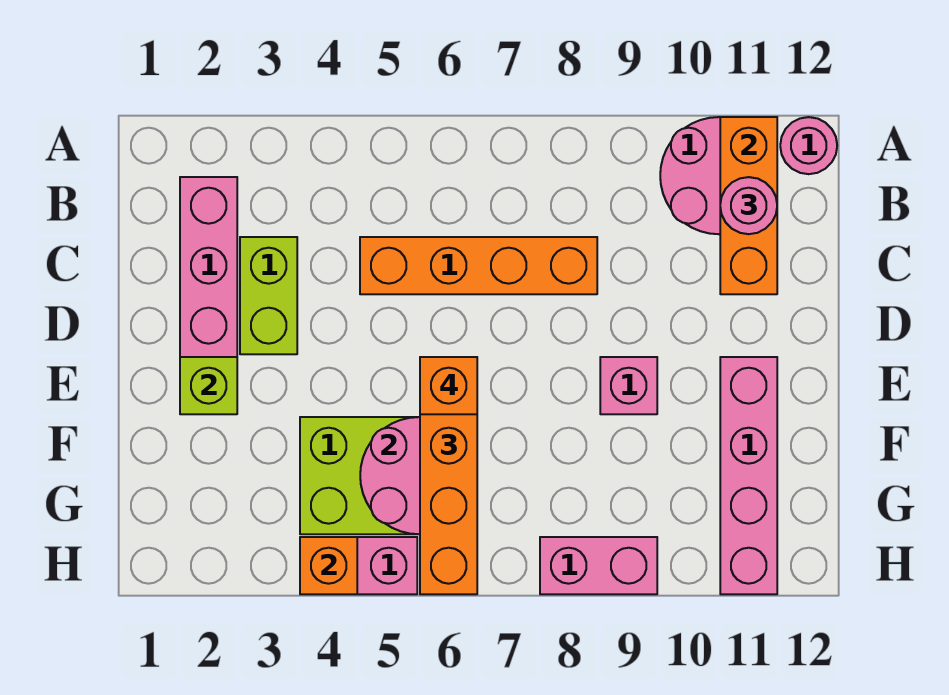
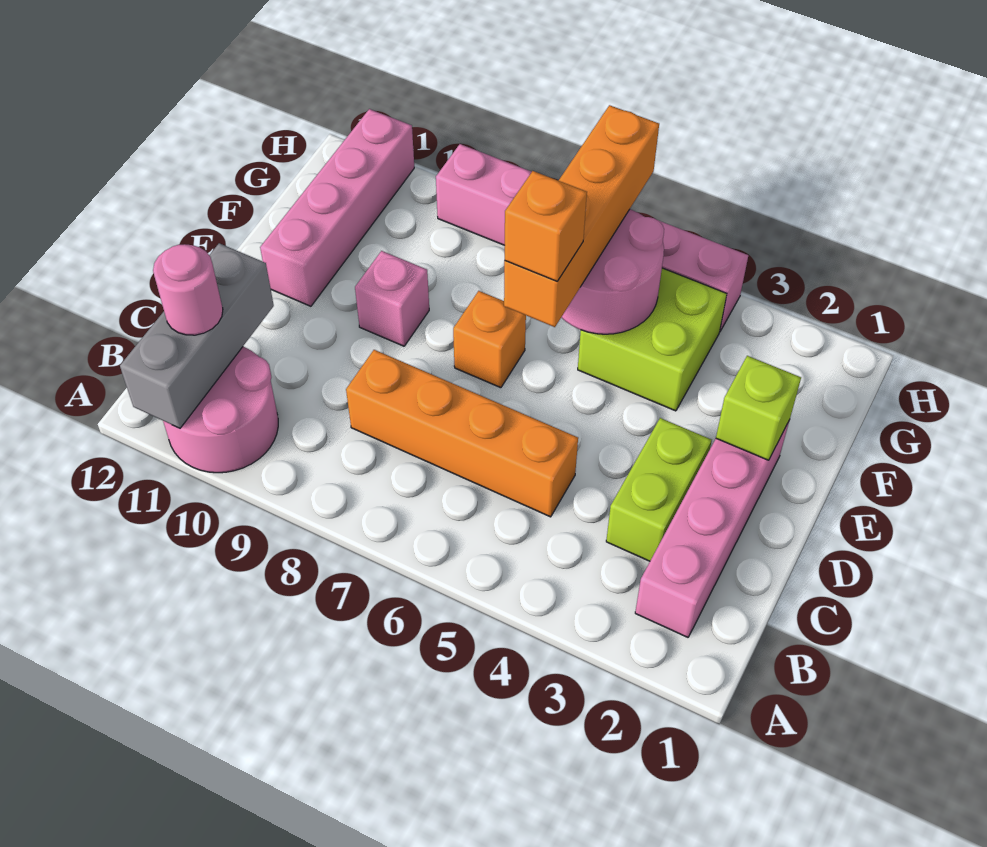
orange 1x3 brick [720,117,777,294] -> grey 1x3 brick [120,243,274,428]
pink 1x1 round brick [780,117,837,174] -> none
orange 1x1 brick [300,537,357,594] -> orange 1x1 brick moved to [453,291,526,388]

